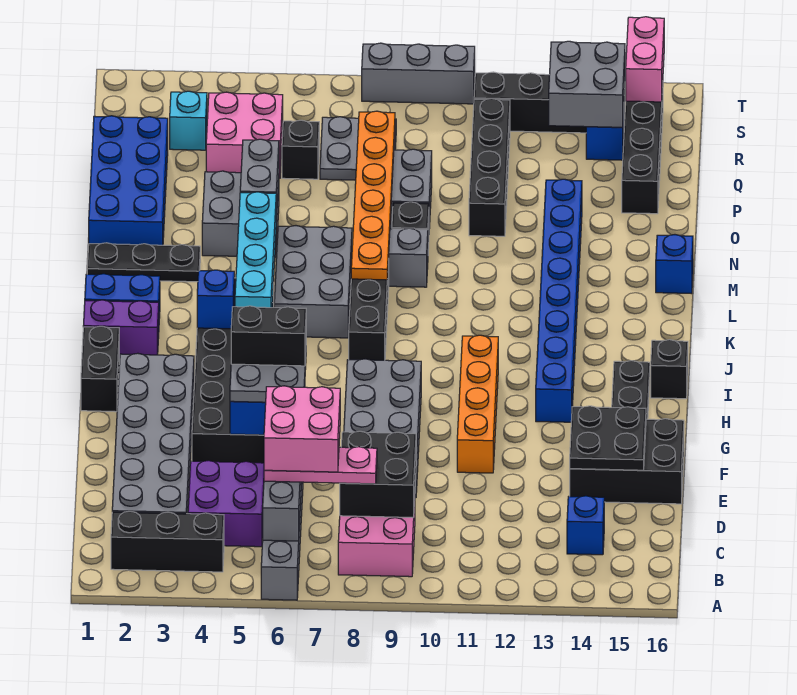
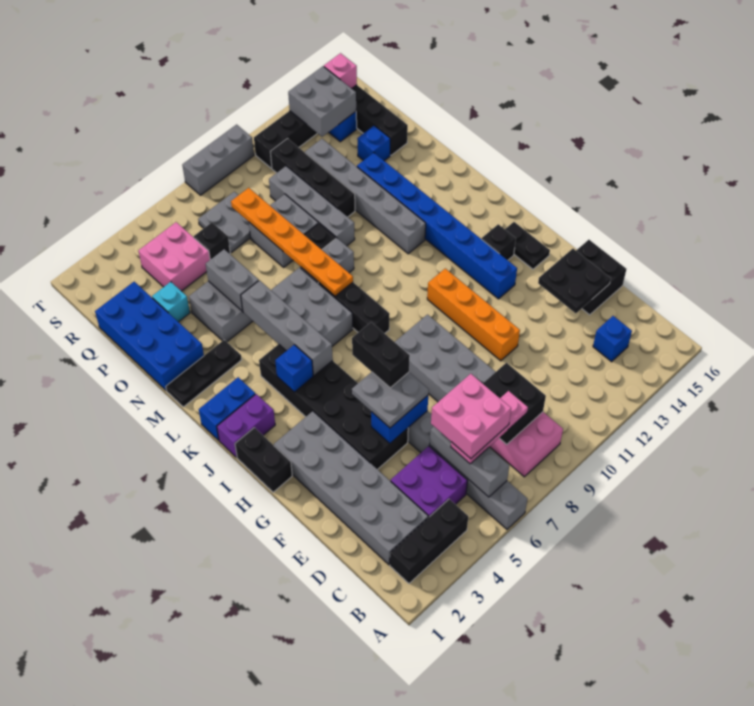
black 2x3 brick [570,419,684,504] -> black 2x2 brick [576,240,626,315]
black 1x2 brick [231,306,306,366] -> black 1x2 brick turned to [352,322,410,388]
black 1x1 brick [651,340,688,399] -> black 1x1 brick moved to [482,224,516,260]
cyan 1x4 brick [235,192,276,308] -> grey 1x4 brick [241,280,333,376]
none -> grey 1x6 brick [305,139,426,254]
blue 1x1 brick [656,235,693,294] -> blue 1x1 brick moved to [357,126,390,161]
none -> grey 1x4 brick [269,166,355,246]
cyan 1x1 brick [170,91,207,150] -> cyan 1x1 brick moved to [152,282,190,322]
pink 1x2 brick [626,17,664,102] -> pink 1x1 brick [324,53,357,89]

